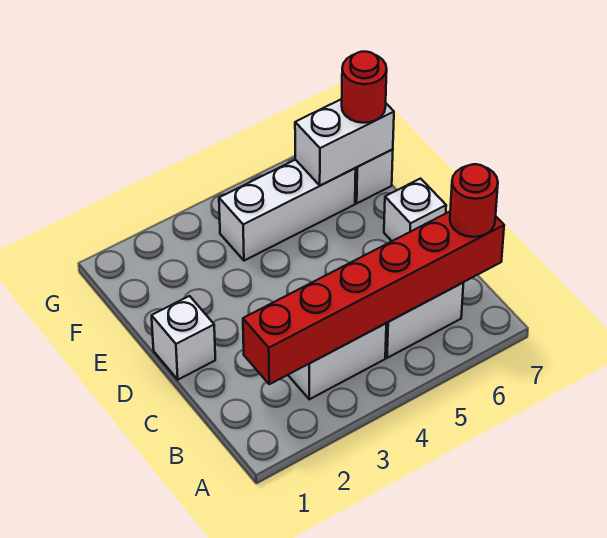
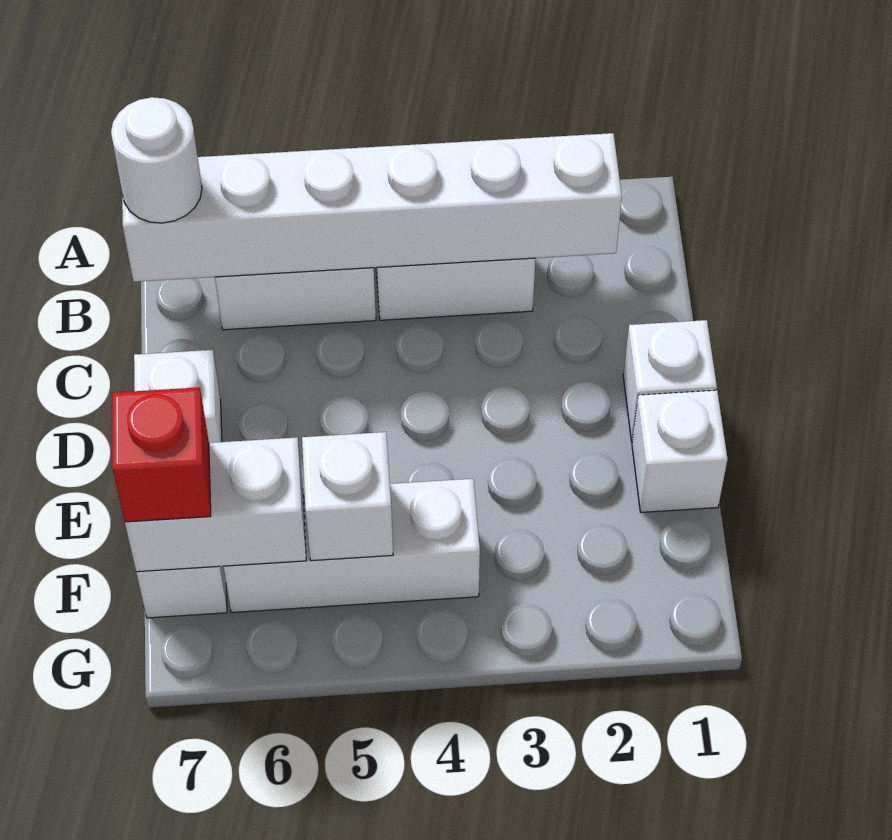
red 1x6 brick [243,212,504,384] -> white 1x6 brick [122,133,622,282]
red 1x1 round brick [450,164,498,237] -> white 1x1 round brick [111,97,202,223]
none -> white 1x1 brick [632,390,727,512]
none -> white 1x1 brick [302,432,393,561]
red 1x1 round brick [342,52,387,123] -> red 1x1 brick [112,387,211,522]

